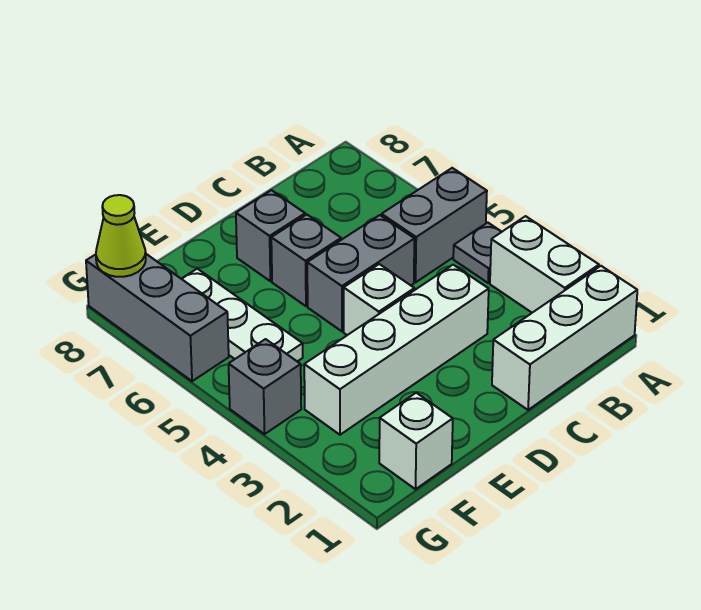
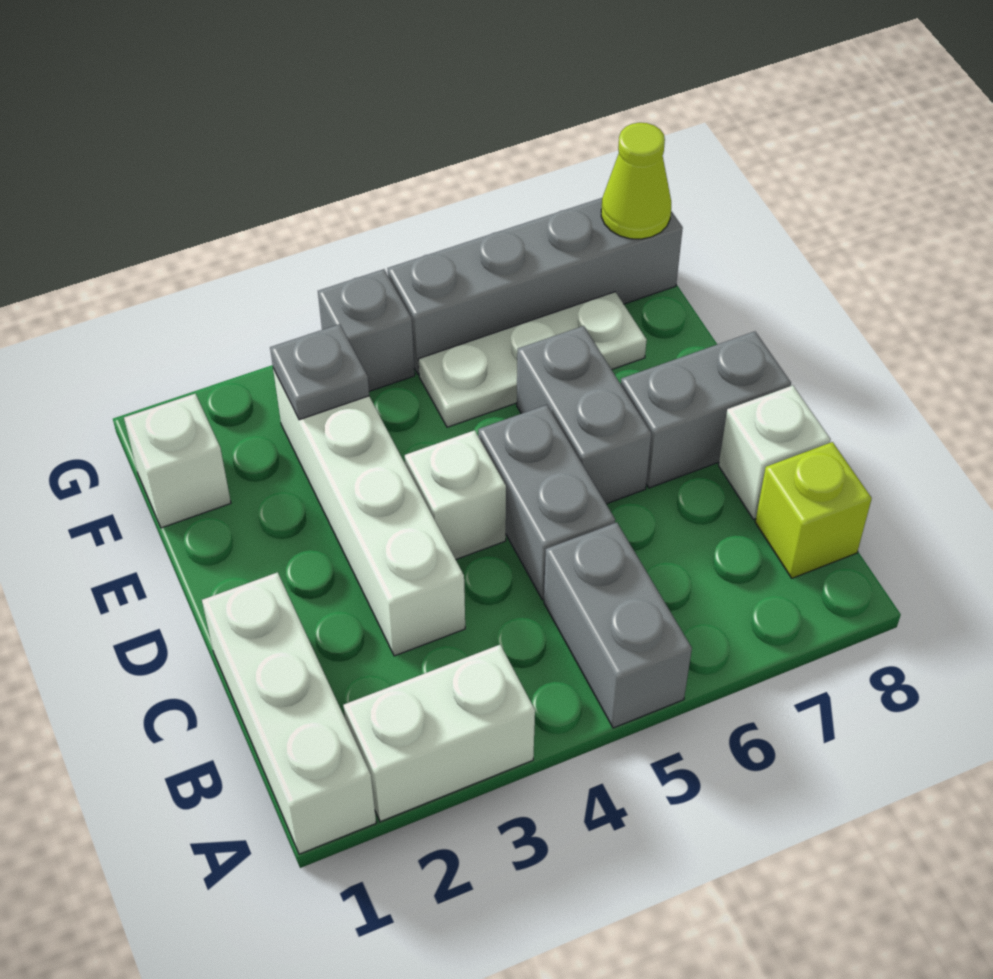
grey 1x1 plate [453,223,501,283] -> grey 1x1 plate moved to [270,324,369,420]
none -> lime 1x1 brick [755,442,872,578]
none -> white 1x1 brick [719,385,831,519]
grey 1x1 brick [271,215,341,306] -> grey 1x2 brick [517,326,651,504]
grey 1x1 brick [236,190,305,281] -> grey 1x2 brick [621,331,791,488]
grey 1x3 brick [86,254,229,381] -> grey 1x4 brick [388,198,683,375]

